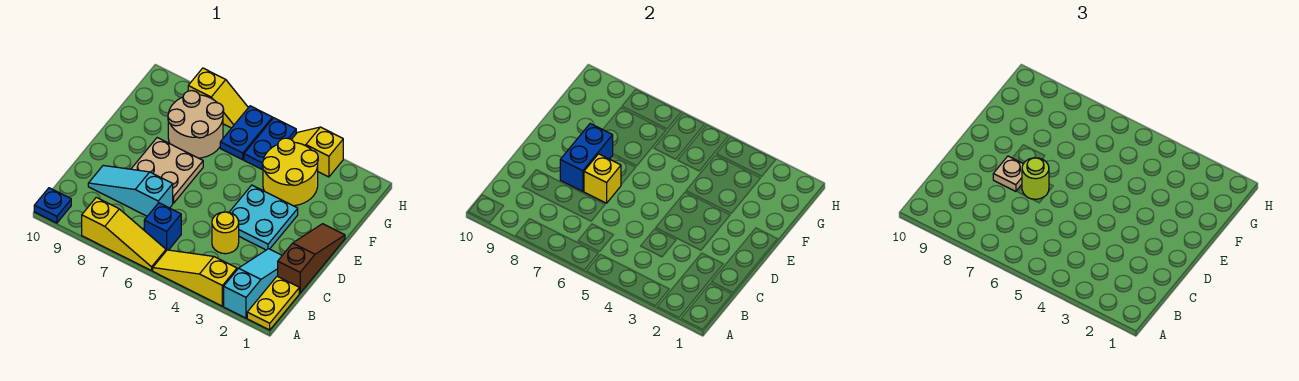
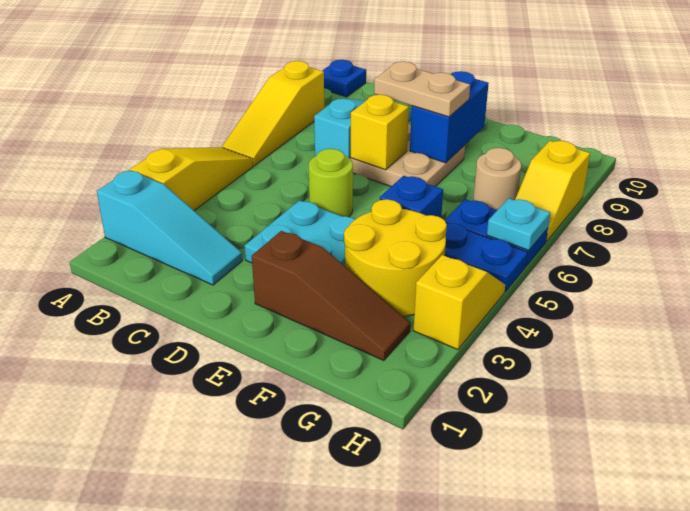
yellow 1x2 plate [247,276,299,330] -> none
blue 1x1 brick [144,203,181,251] -> blue 1x1 brick moved to [380,176,443,218]
brown 1x3 slope [278,224,345,293] -> brown 1x3 slope moved to [252,231,410,361]
yellow 1x1 round brick [212,212,239,254] -> none
lime 1x1 round brick [1022,158,1049,199] -> lime 1x1 round brick moved to [308,149,353,217]
blue 1x2 brick [560,124,613,191] -> blue 1x2 brick turned to [410,71,489,163]
tan 1x1 plate [993,156,1023,191] -> tan 1x2 plate [374,62,470,117]
tan 2x2 round brick [168,91,224,158] -> tan 1x1 round brick [473,148,521,210]
none -> cyan 1x1 plate [487,198,550,250]

